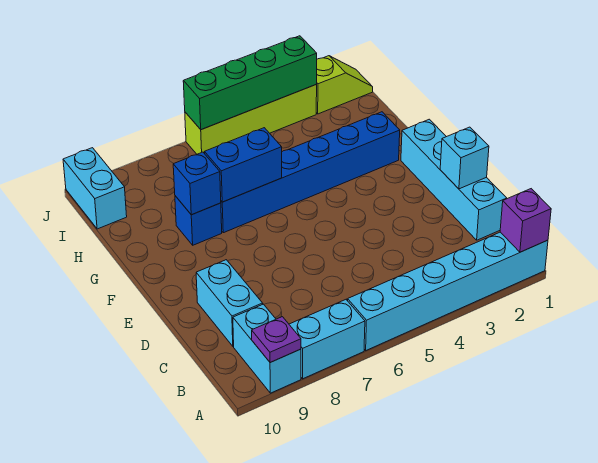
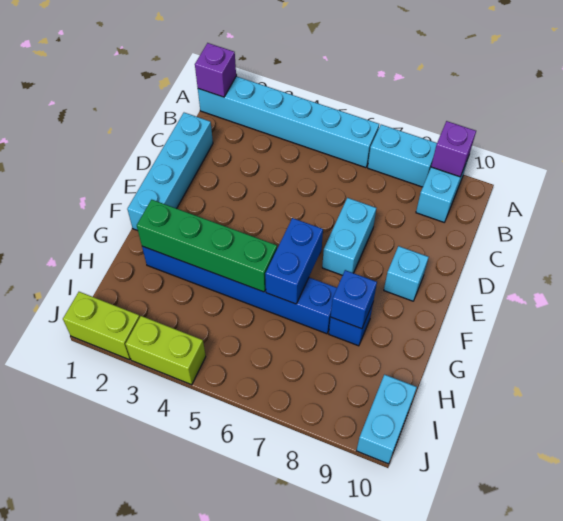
purple 1x1 plate [252,317,301,363] -> purple 1x1 brick [431,121,476,177]
cyan 1x2 brick [196,260,263,346] -> cyan 1x2 brick moved to [322,198,376,275]
cyan 1x1 brick [440,127,489,189] -> cyan 1x1 brick moved to [384,246,429,301]
blue 1x2 brick [205,128,282,202] -> blue 1x2 brick turned to [265,218,323,304]
lime 1x2 slope [316,56,373,114] -> lime 1x2 brick [63,292,140,360]
lime 1x4 brick [185,84,317,154] -> lime 1x2 brick [126,316,206,385]
green 1x4 brick [183,36,317,130] -> green 1x4 brick moved to [137,200,277,292]

